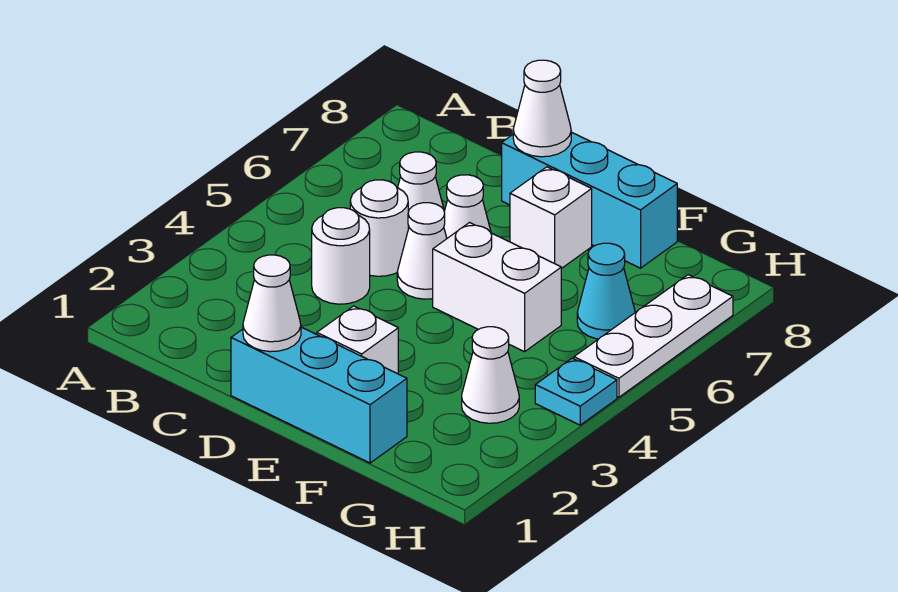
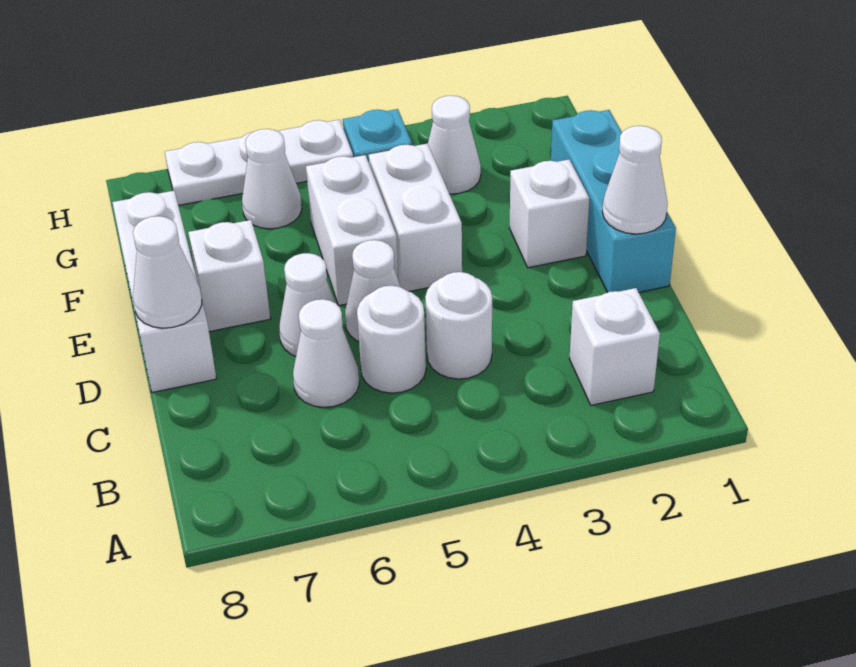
none -> white 1x1 brick [570,288,660,405]
cyan 1x3 brick [502,132,677,268] -> white 1x3 brick [112,191,216,392]
none -> white 1x2 brick [369,143,462,292]
cyan 1x1 cone [577,243,635,339] -> white 1x1 cone [242,129,302,229]

